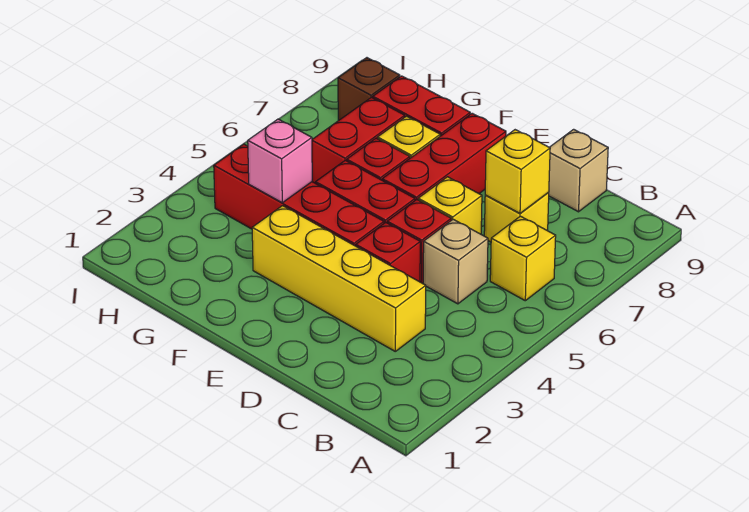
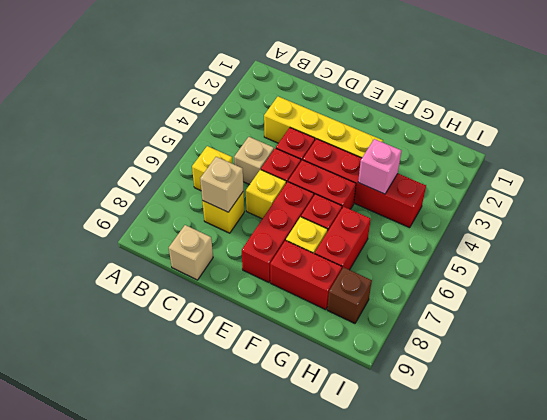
yellow 1x1 brick [485,130,550,213] -> tan 1x1 brick [200,157,244,212]

